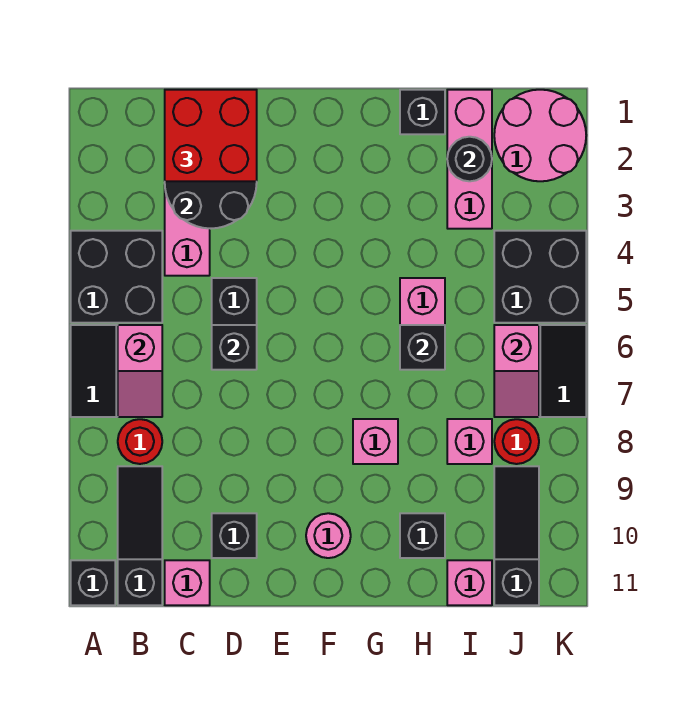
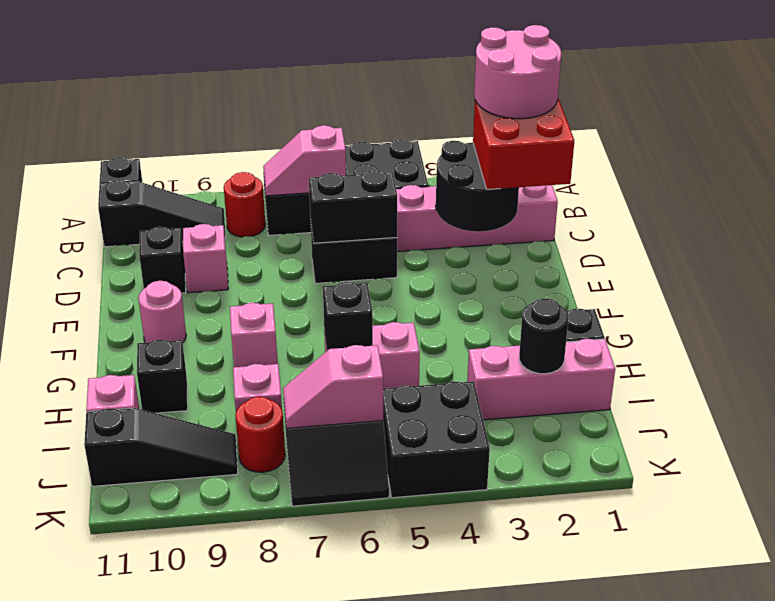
pink 1x1 brick [165,560,210,605] -> pink 1x1 brick moved to [183,224,228,293]
black 1x1 brick [212,325,257,370] -> black 1x2 brick [309,170,397,243]
pink 2x2 round brick [494,90,586,181] -> pink 2x2 round brick moved to [474,25,561,119]

